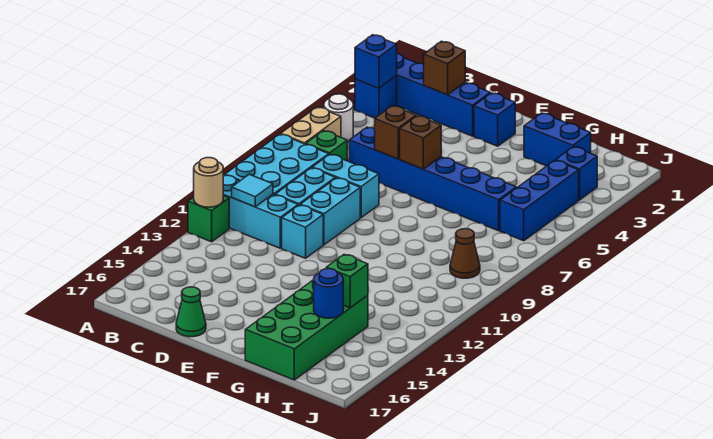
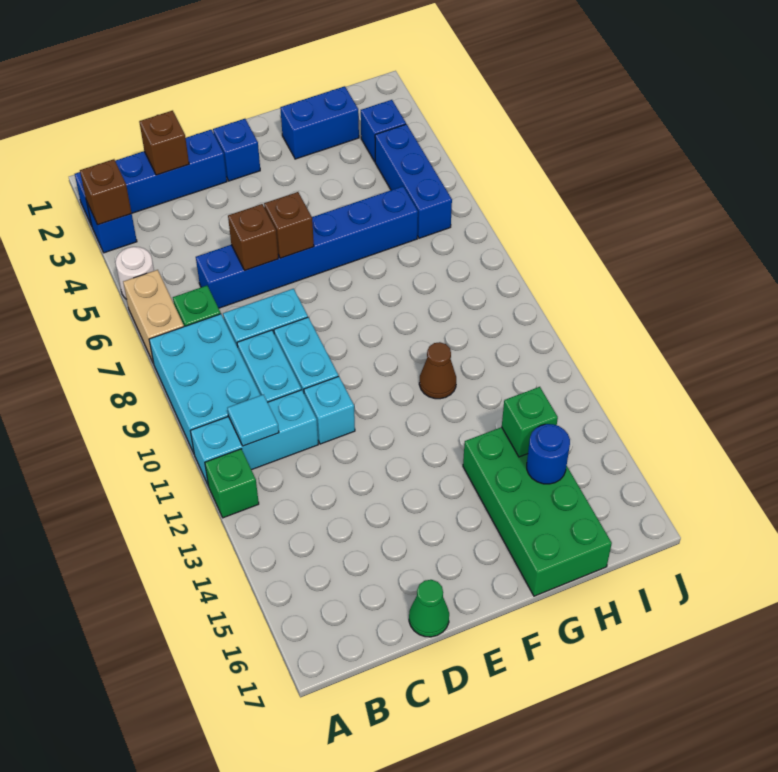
blue 1x1 brick [355,35,397,88] -> brown 1x1 brick [80,159,132,225]
tan 1x1 round brick [194,158,223,207] -> none
brown 1x1 cone [450,229,480,278] -> brown 1x1 cone moved to [419,342,456,399]

